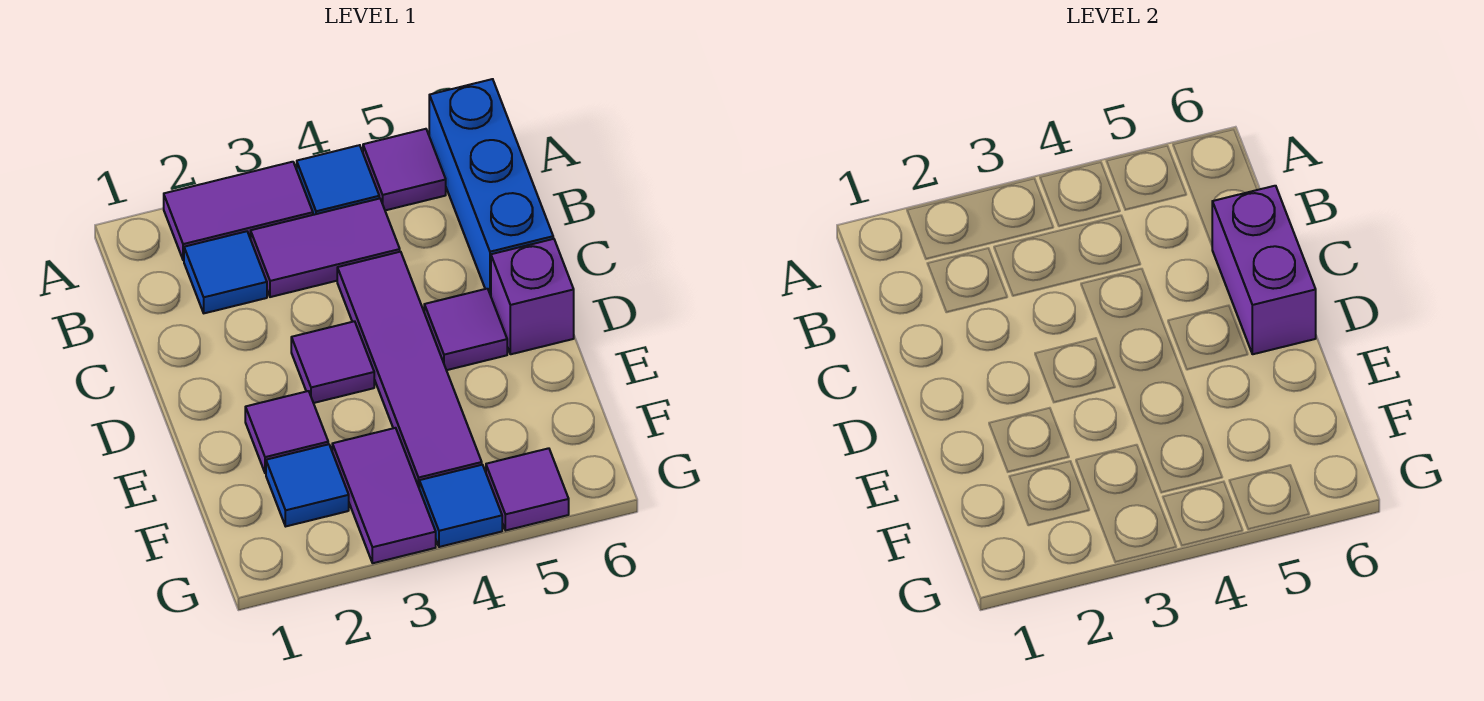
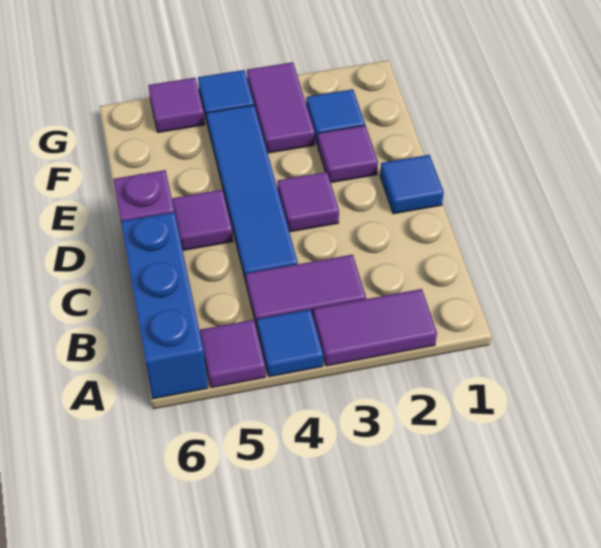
blue 1x1 tile [184,231,267,313] -> blue 1x1 tile moved to [380,155,444,214]
purple 1x4 tile [337,252,482,487] -> blue 1x4 tile [207,105,298,282]
purple 1x2 brick [1212,186,1316,354] -> none

